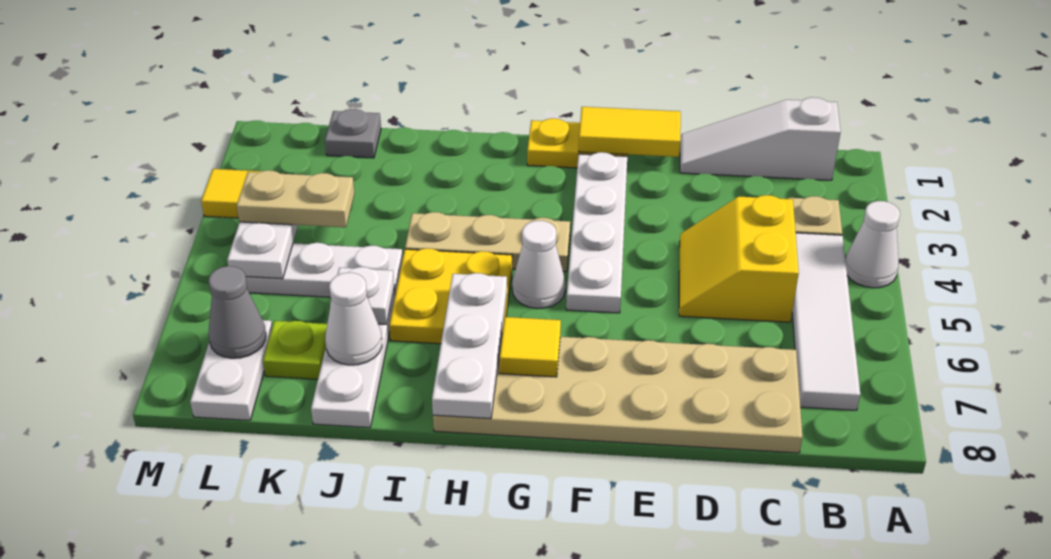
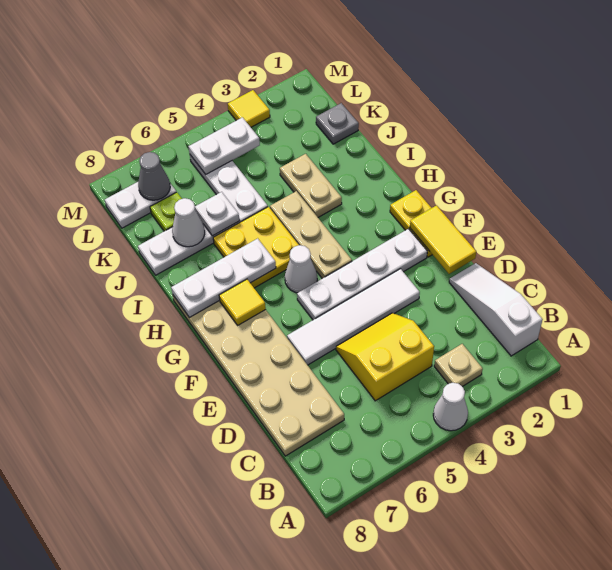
white 1x4 tile [792,233,860,410] -> white 1x4 tile moved to [287,269,420,365]
tan 1x2 plate [237,170,355,227] -> tan 1x2 plate moved to [280,154,342,217]

